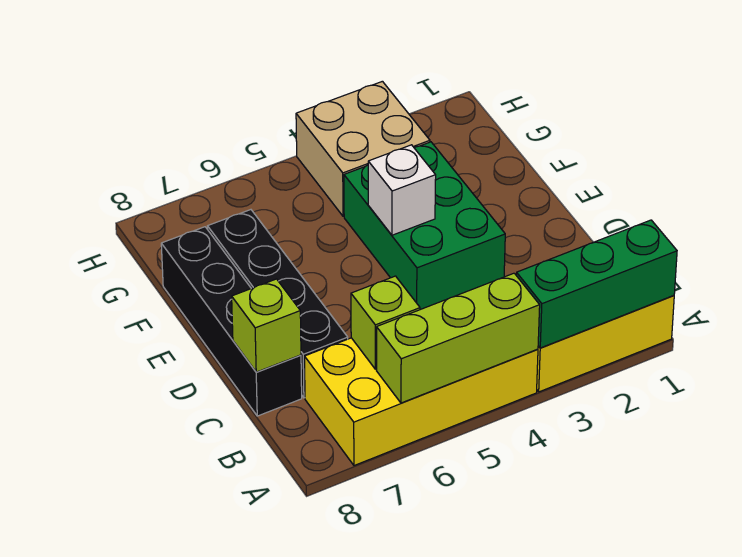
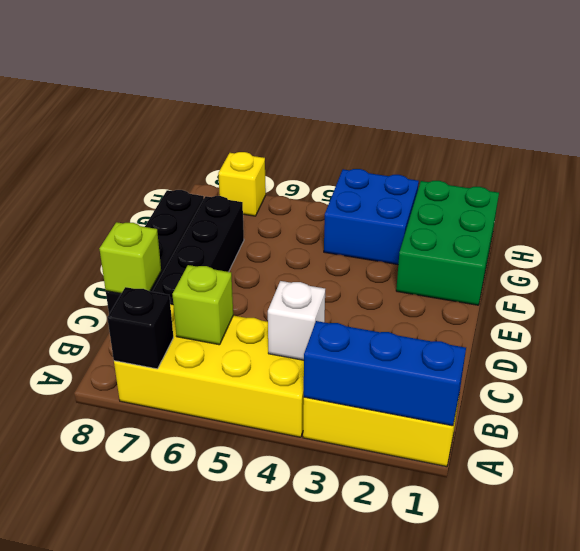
green 1x3 brick [516,220,677,348] -> blue 1x3 brick [304,321,466,426]
lime 1x3 brick [377,273,540,403] -> none
none -> black 1x1 brick [108,287,173,369]
green 2x3 brick [344,142,505,310] -> green 2x3 brick moved to [396,181,499,305]
white 1x1 brick [368,145,436,235] -> white 1x1 brick moved to [268,281,325,360]
tan 2x2 brick [296,81,430,216] -> blue 2x2 brick [324,169,419,265]
none -> yellow 1x1 brick [218,152,266,216]

